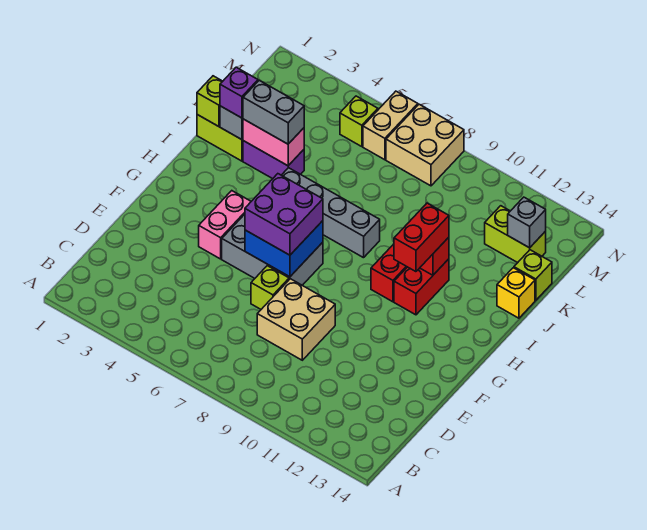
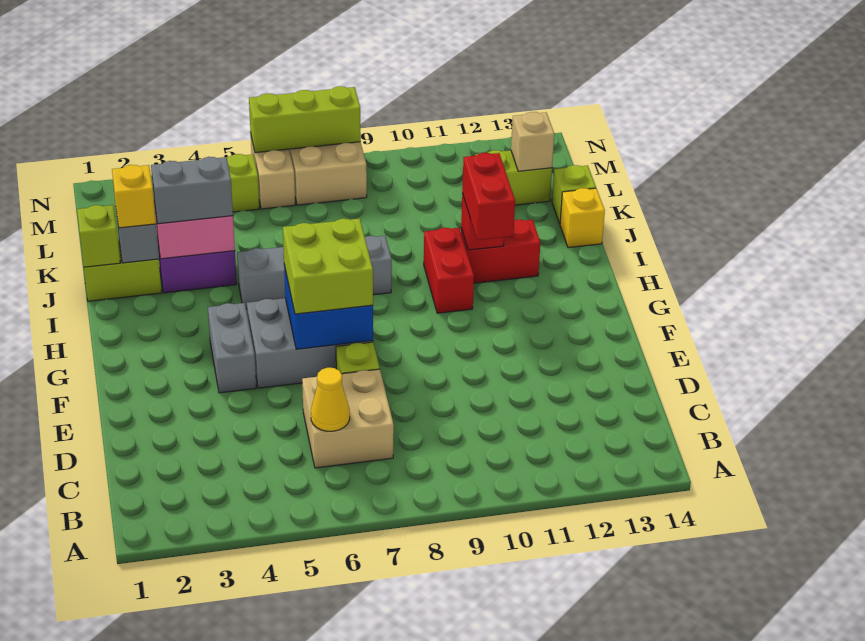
none -> yellow 1x1 cone [311,368,350,431]
tan 2x2 brick [257,279,335,360] -> tan 2x2 brick moved to [302,369,394,468]
pink 1x2 brick [199,191,251,259] -> grey 1x2 brick [208,303,256,393]
purple 2x2 brick [245,174,323,255] -> lime 2x2 brick [283,219,373,314]
red 1x2 brick [394,259,449,315] -> red 1x2 brick turned to [461,220,540,283]
purple 1x1 brick [220,67,258,118] -> yellow 1x1 brick [112,165,156,228]
grey 1x1 brick [508,197,546,248] -> tan 1x1 brick [511,112,554,171]
none -> lime 1x3 brick [249,86,361,153]

